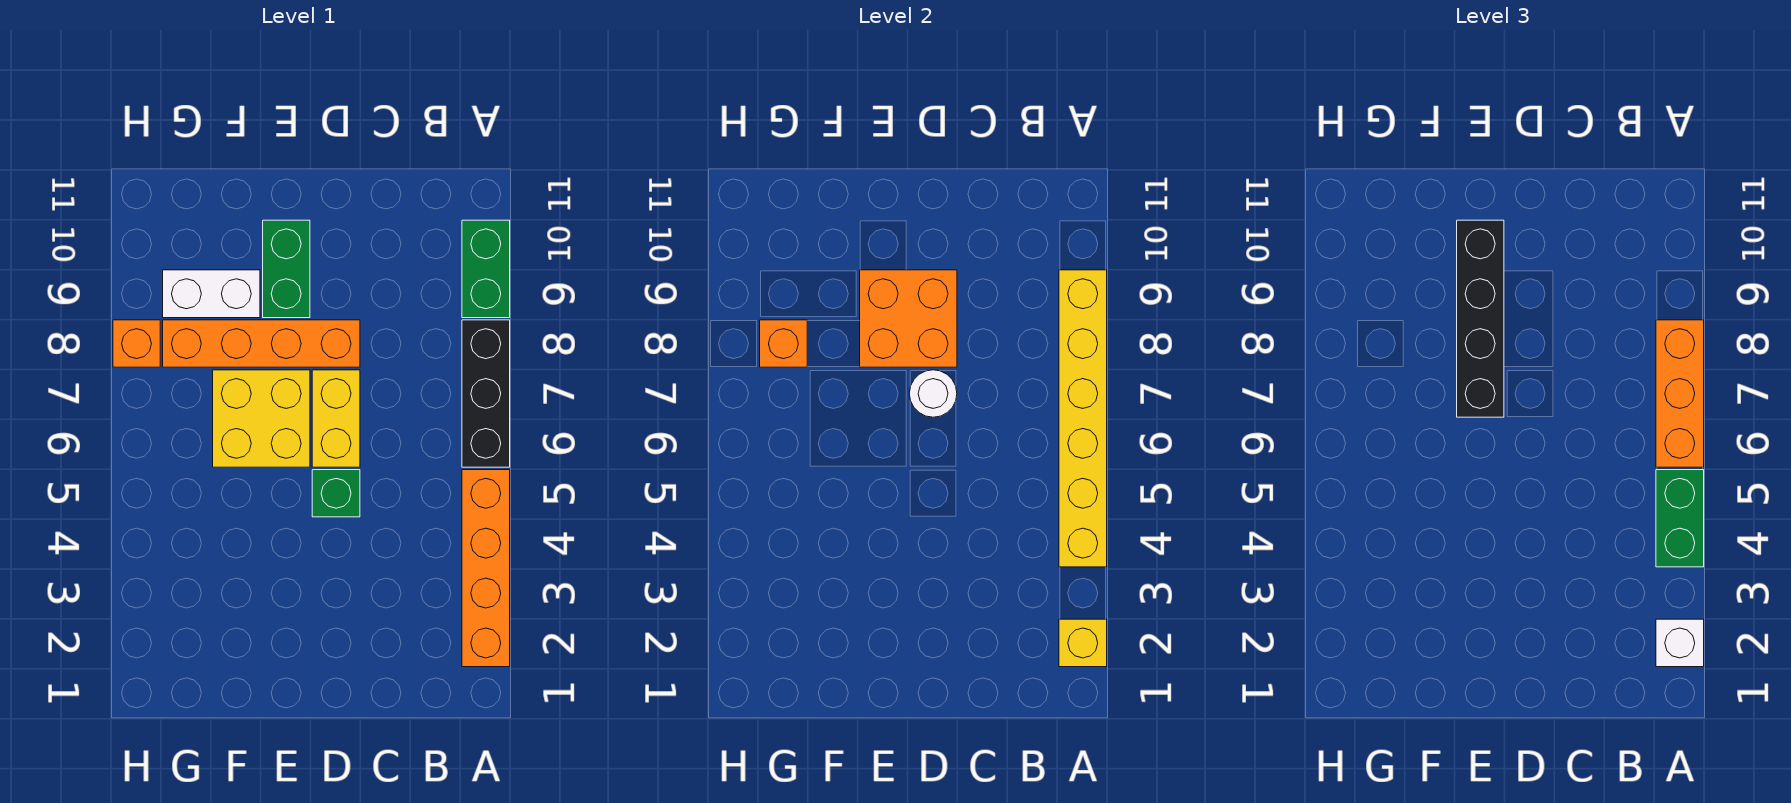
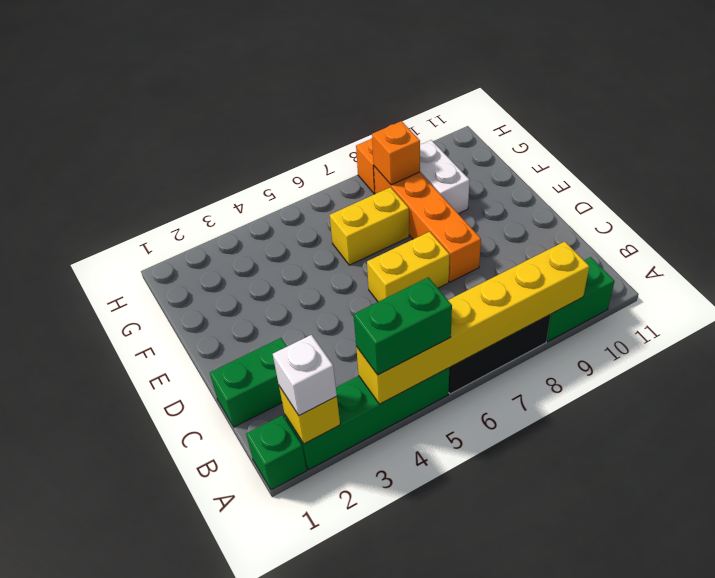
orange 1x4 brick [462,470,510,667] -> green 1x4 brick [285,368,449,470]
orange 1x3 brick [1656,320,1704,467] -> none
green 1x1 brick [312,470,360,517] -> green 1x1 brick moved to [246,415,307,490]
white 1x1 round brick [909,370,957,417] -> none
orange 2x2 brick [860,270,957,367] -> none
yellow 2x2 brick [213,370,310,467] -> yellow 1x2 brick [330,187,409,265]
black 1x4 brick [1457,220,1504,417] -> none
green 1x2 brick [263,220,310,318] -> green 1x2 brick moved to [210,338,287,427]

